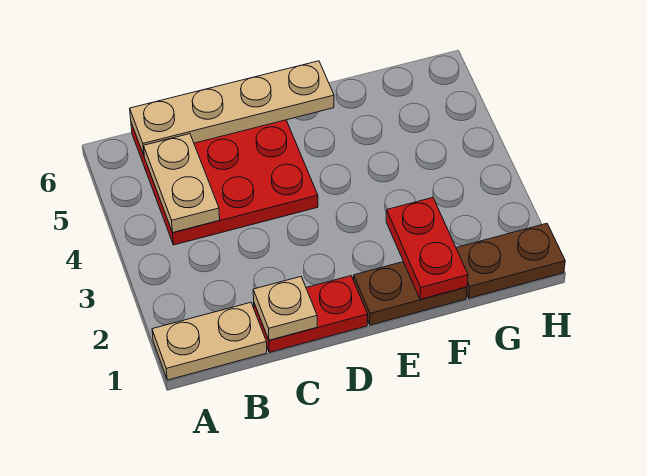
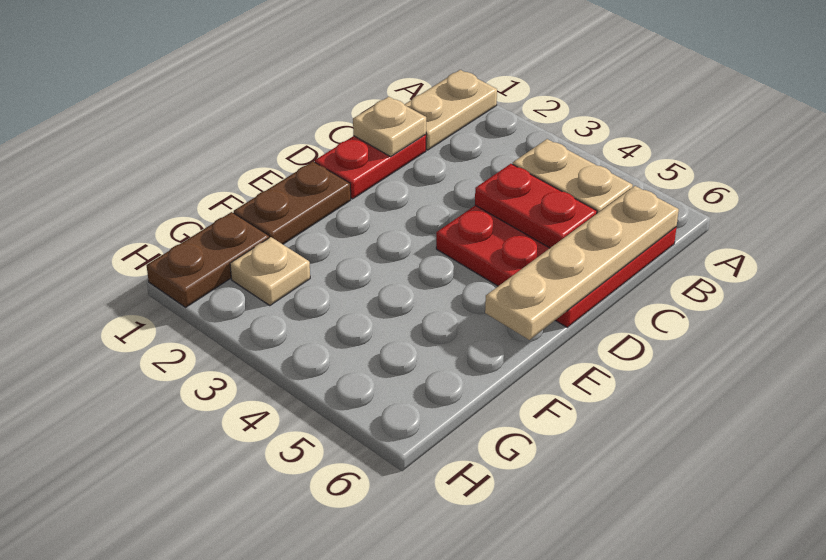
red 1x2 plate [386,198,468,299] -> red 1x2 plate moved to [475,164,597,248]
none -> tan 1x1 plate [230,237,310,306]

